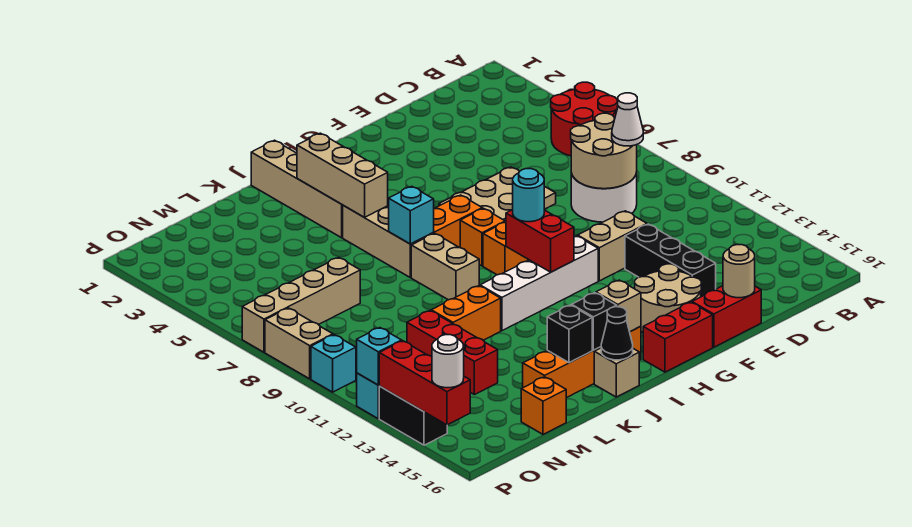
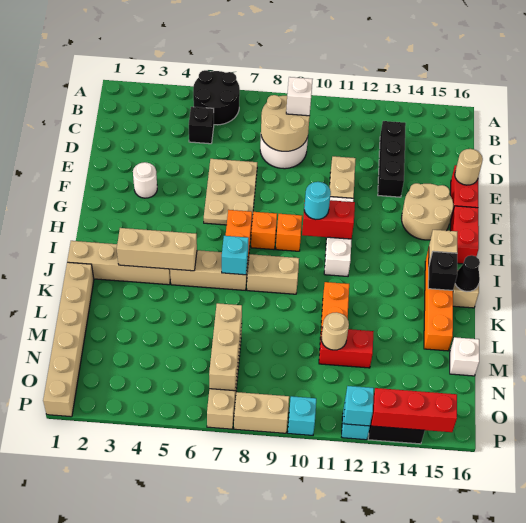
red 2x2 round brick [551,82,618,156] -> black 2x2 round brick [193,70,240,125]
white 1x1 cone [612,93,643,146] -> white 1x1 brick [286,77,313,116]
black 1x3 brick [625,224,716,297] -> black 1x3 brick turned to [378,121,406,197]
white 1x4 brick [480,236,598,331] -> white 1x3 brick [324,197,354,276]
none -> tan 1x6 brick [43,262,94,417]
black 1x1 brick [547,305,592,363] -> black 1x1 brick moved to [189,107,214,144]
none -> tan 1x3 brick [209,303,242,391]
red 1x3 brick [407,311,498,395] -> red 1x2 brick [319,327,374,368]
none -> tan 1x1 round brick [321,312,349,350]
orange 1x1 brick [521,377,566,434] -> white 1x1 brick [450,337,479,376]
white 1x1 round brick [432,335,464,388] -> white 1x1 round brick moved to [133,162,157,198]

